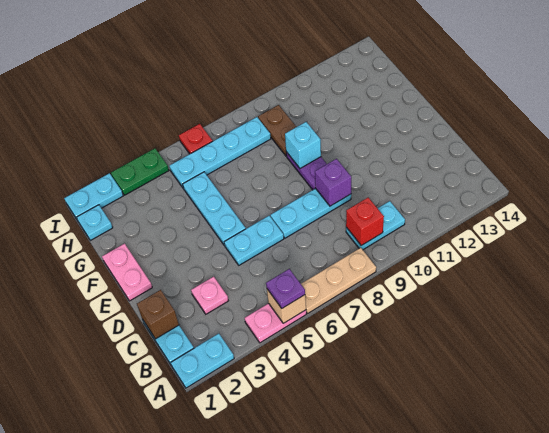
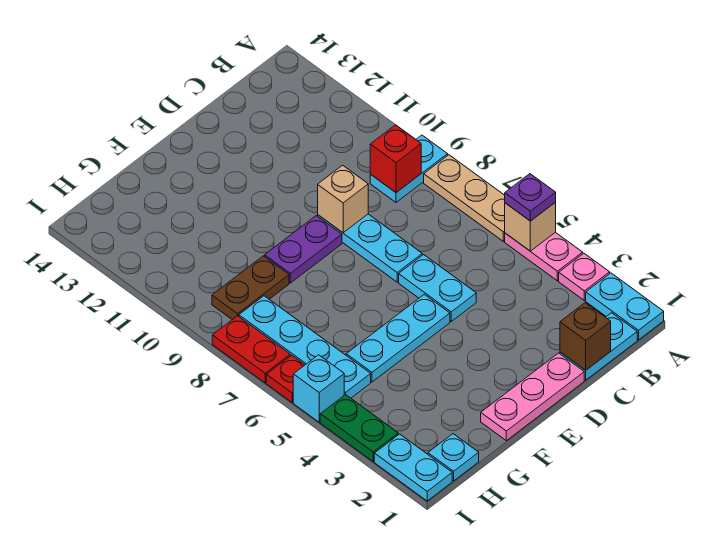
cyan 1x2 plate [346,201,405,250] -> cyan 1x2 plate turned to [370,135,448,202]
pink 1x1 plate [191,277,229,314] -> pink 1x1 plate moved to [559,253,610,301]
purple 1x1 brick [315,159,351,206] -> tan 1x1 brick [318,165,368,233]
pink 1x2 plate [102,244,152,301] -> pink 1x3 plate [481,353,584,441]
cyan 1x1 brick [285,122,321,168] -> cyan 1x1 brick moved to [293,355,344,422]
none -> red 1x2 plate [212,316,290,383]

